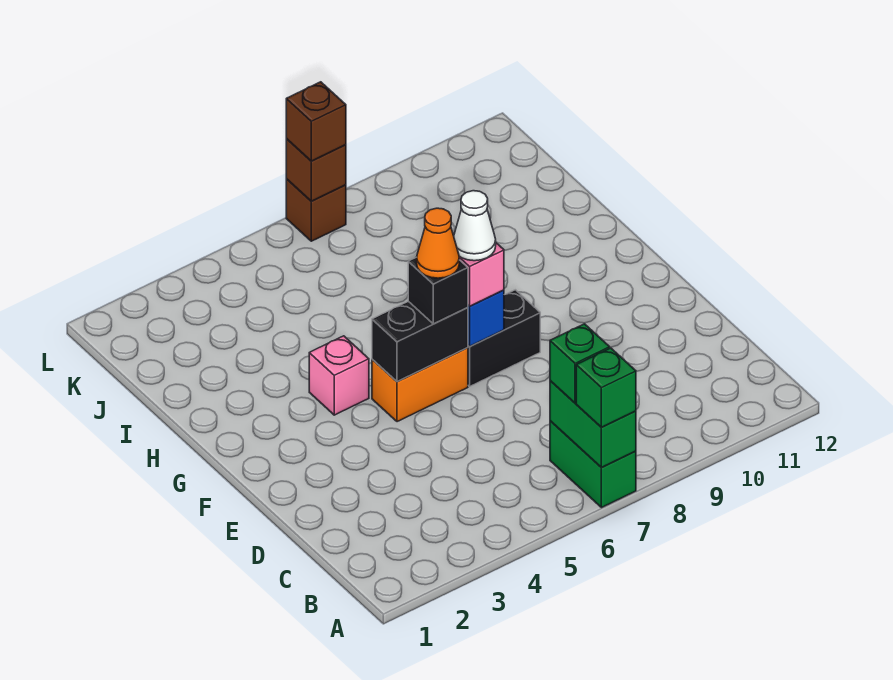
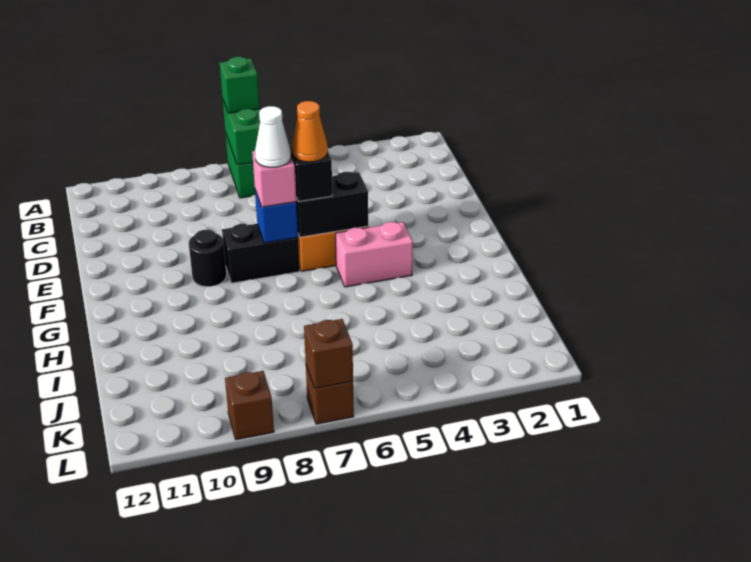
green 1x1 brick [550,324,610,403] -> none
none -> black 1x1 round brick [189,229,226,287]
pink 1x1 brick [309,336,369,415] -> pink 1x2 brick [336,222,413,287]
brown 1x1 brick [286,82,346,161] -> brown 1x1 brick moved to [225,371,274,440]

